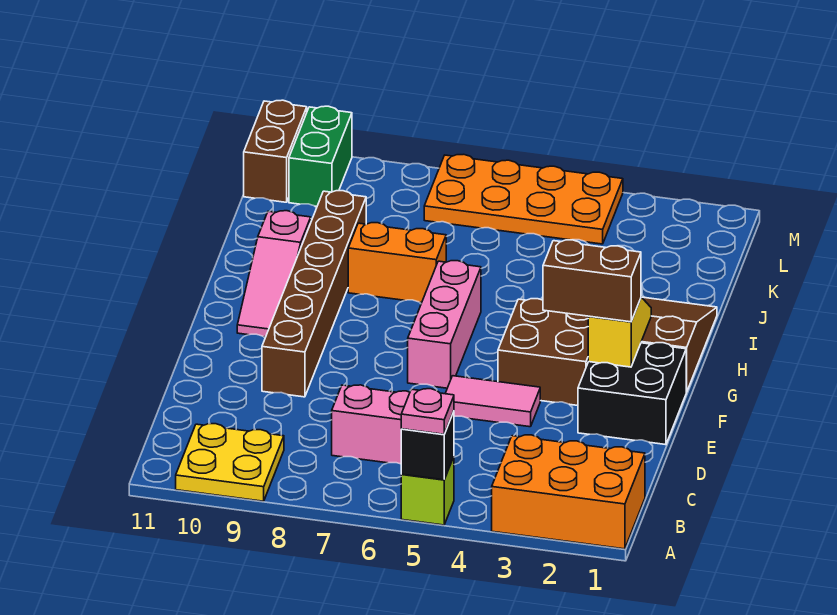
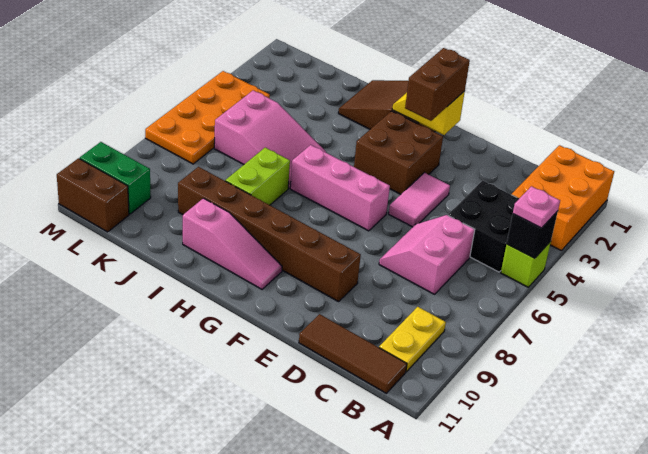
yellow 2x2 plate [176,424,284,501] -> yellow 1x2 plate [379,307,446,372]
none -> brown 1x3 tile [299,314,407,393]
black 2x2 brick [578,343,686,445] -> black 2x2 brick moved to [448,181,519,272]
none -> pink 2x3 slope [214,90,326,188]
orange 1x2 brick [348,223,446,303] -> lime 1x2 brick [225,148,290,205]

